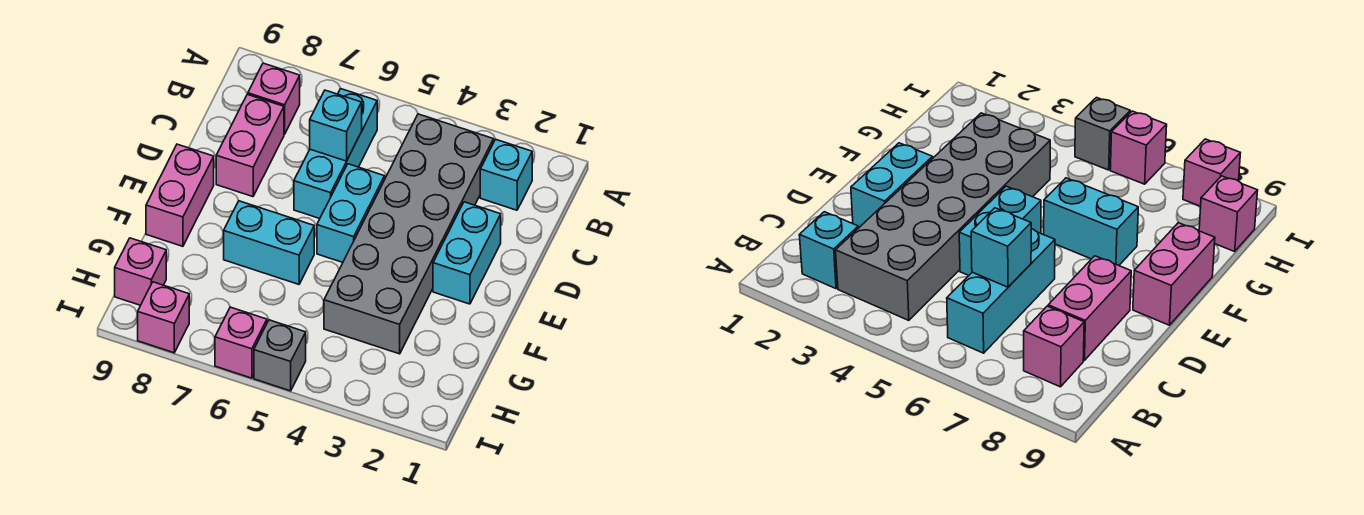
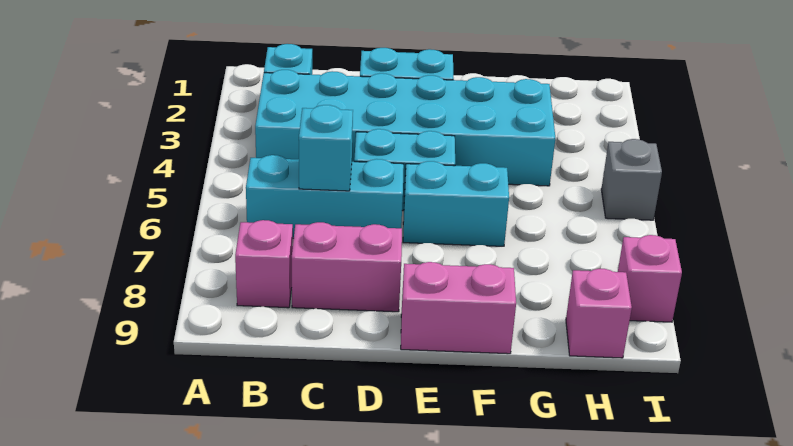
grey 2x6 brick [324,114,494,354] -> cyan 2x6 brick [255,70,555,186]
cyan 1x2 brick [224,201,314,284] -> cyan 1x2 brick turned to [403,161,509,246]
pink 1x1 brick [215,307,267,378] -> none

